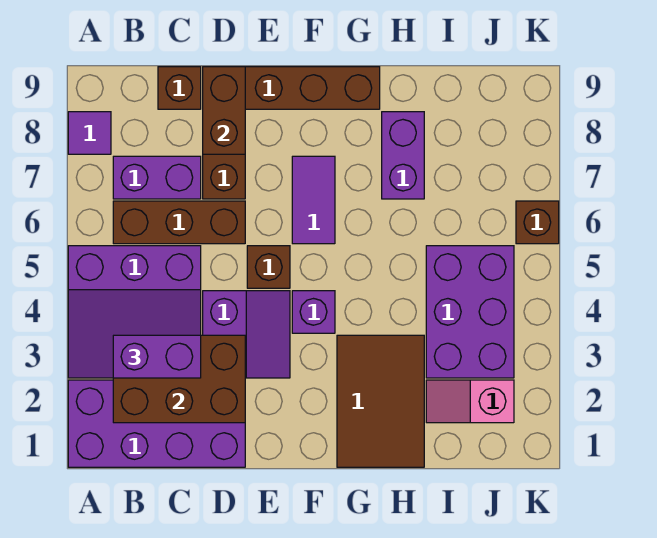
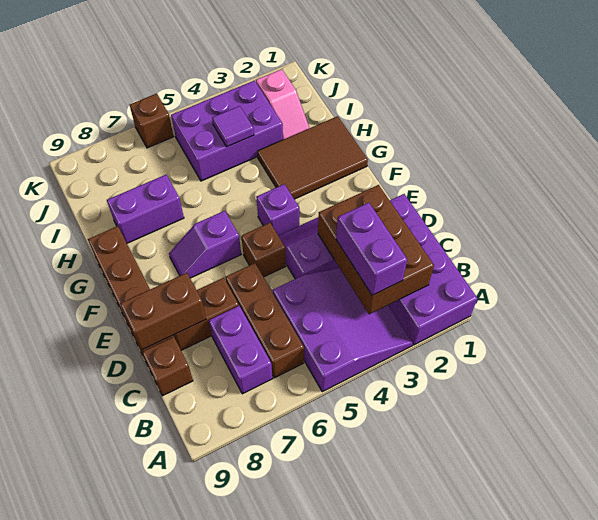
purple 1x1 tile [68,112,111,154] -> purple 1x1 tile moved to [212,106,254,147]
purple 1x2 tile [292,156,335,244] -> purple 1x2 slope [169,211,241,278]

